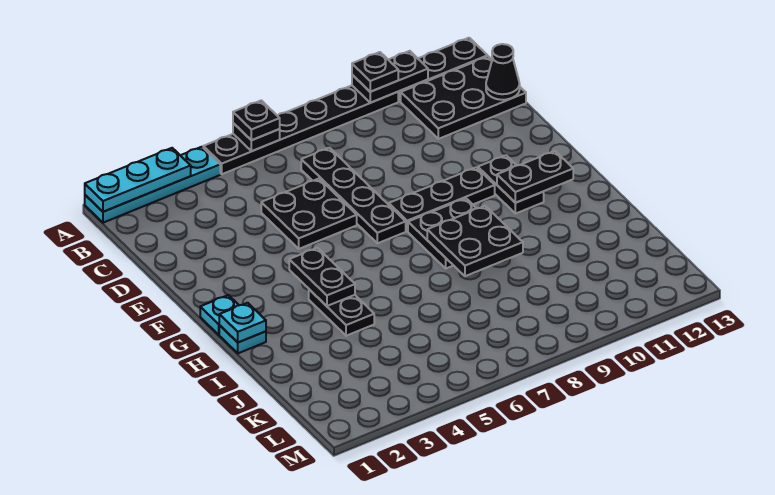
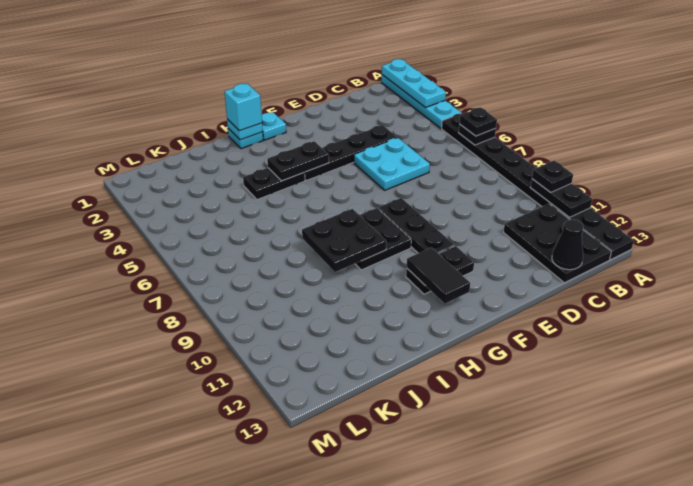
black 1x4 plate [301,148,406,243] -> black 1x4 plate moved to [305,125,397,180]
black 2x2 plate [261,179,357,249] -> cyan 2x2 plate [354,138,430,190]
black 1x2 plate [497,151,573,203] -> black 1x2 tile [407,248,470,304]
none -> cyan 1x1 brick [225,84,262,131]

